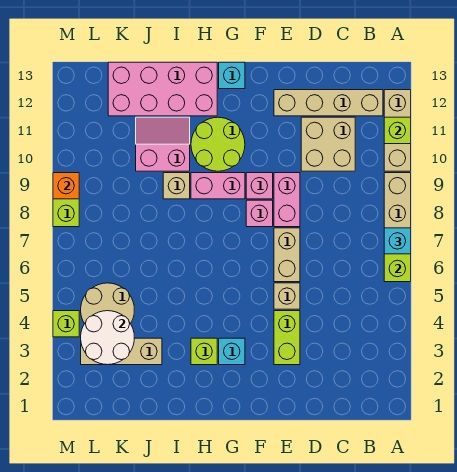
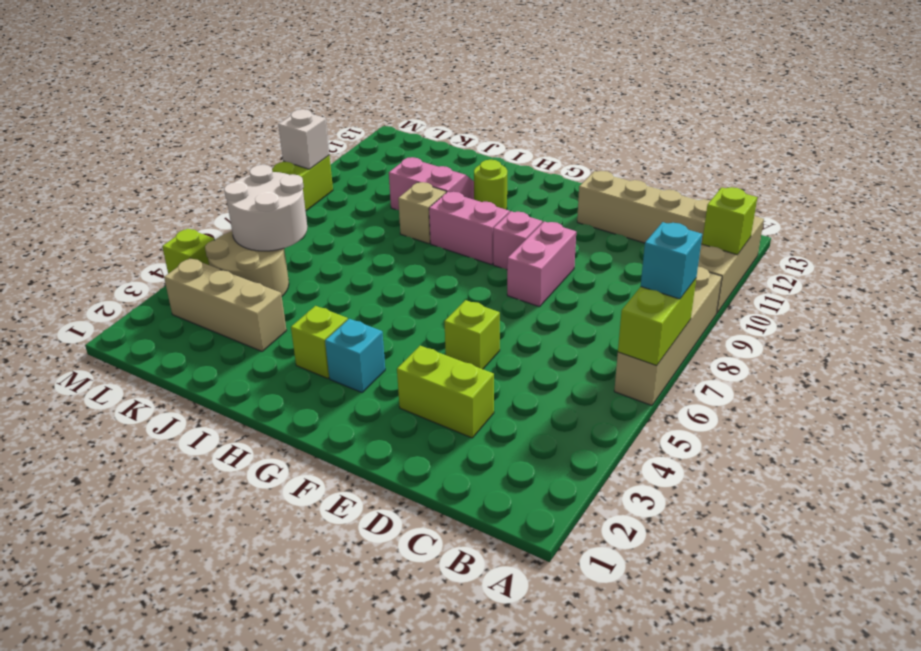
tan 2x2 brick [301,117,355,171] -> none
lime 1x2 brick [274,311,300,365] -> lime 1x2 brick turned to [397,346,494,438]
tan 1x1 brick [274,283,300,309] -> lime 1x1 brick [444,300,500,369]
tan 1x2 brick [274,228,300,282] -> none
pink 1x1 brick [246,200,273,227] -> none
lime 2x2 round brick [191,117,245,171] -> lime 1x1 round brick [474,160,507,210]
cyan 1x1 brick [219,62,245,89] -> none
pink 2x4 brick [108,62,217,116] -> none
white 2x2 round brick [81,311,134,365] -> white 2x2 round brick moved to [224,165,307,251]
orange 1x1 brick [53,173,79,199] -> white 1x1 brick [278,109,329,169]

